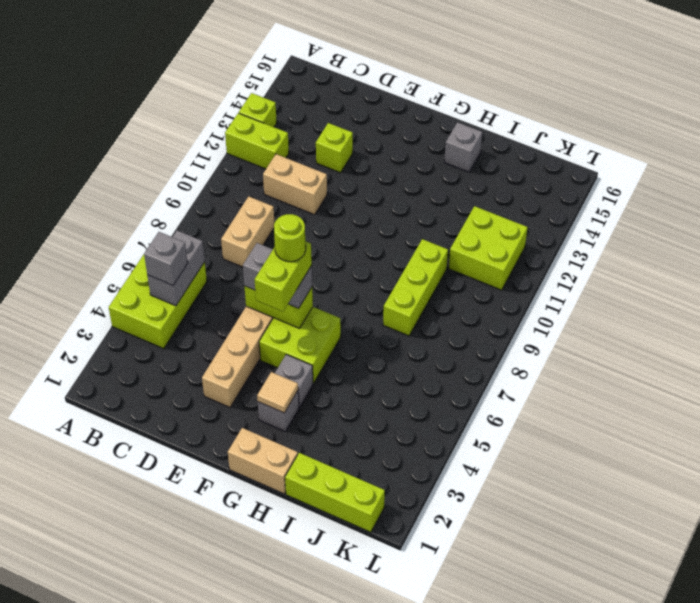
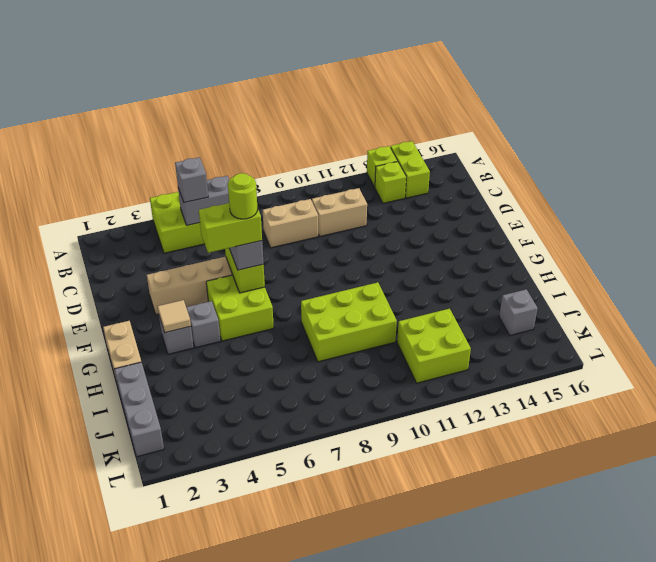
lime 1x2 brick [225,113,289,169] -> lime 1x2 brick moved to [391,141,430,198]
tan 1x2 brick [263,154,327,215] -> tan 1x2 brick turned to [312,188,367,236]
lime 1x1 brick [316,123,353,173] -> lime 1x1 brick moved to [375,162,406,203]
grey 1x1 brick [444,122,482,172] -> grey 1x1 brick moved to [499,289,538,335]
lime 1x3 brick [285,453,385,532] -> grey 1x3 brick [114,362,164,457]
lime 1x3 brick [383,239,448,336] -> lime 2x3 brick [301,282,397,362]

